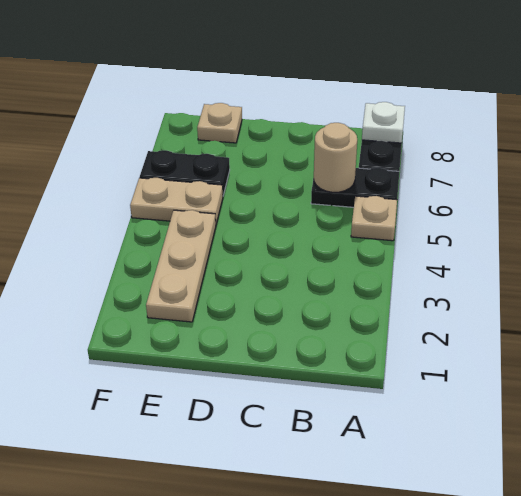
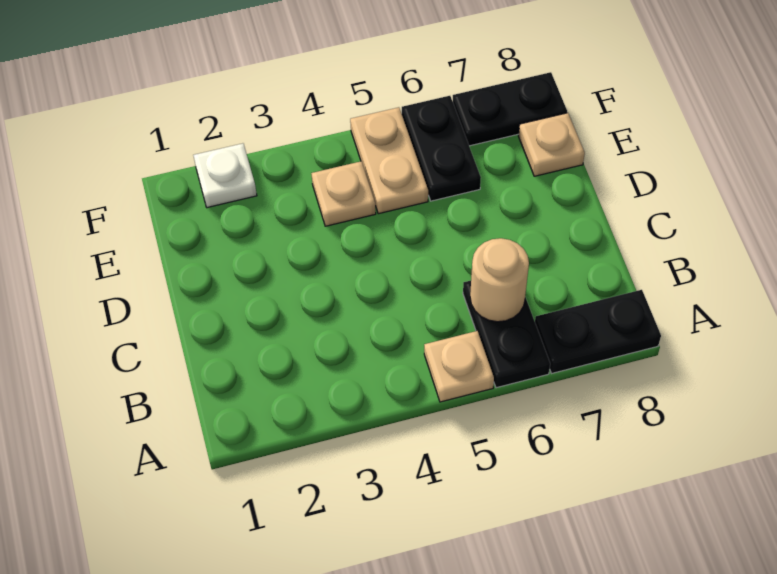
white 1x1 plate [362,102,405,143] -> white 1x1 plate moved to [193,143,257,208]
tan 1x3 plate [146,210,216,322] -> tan 1x1 plate [311,161,376,226]
none -> black 1x2 plate [453,72,567,146]

